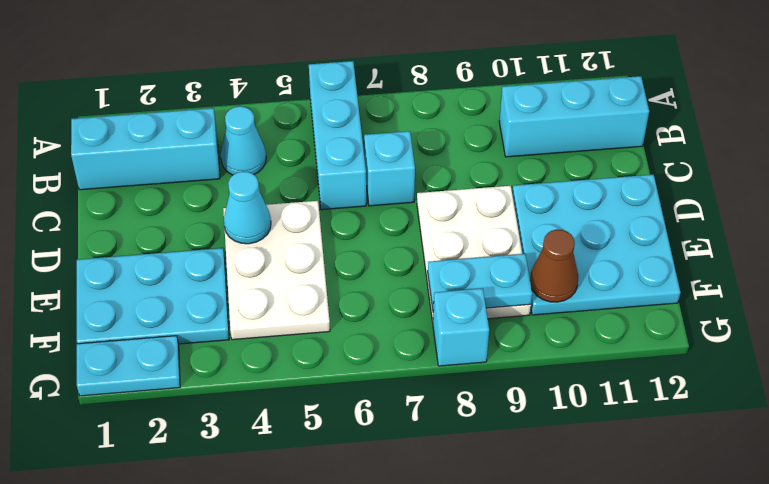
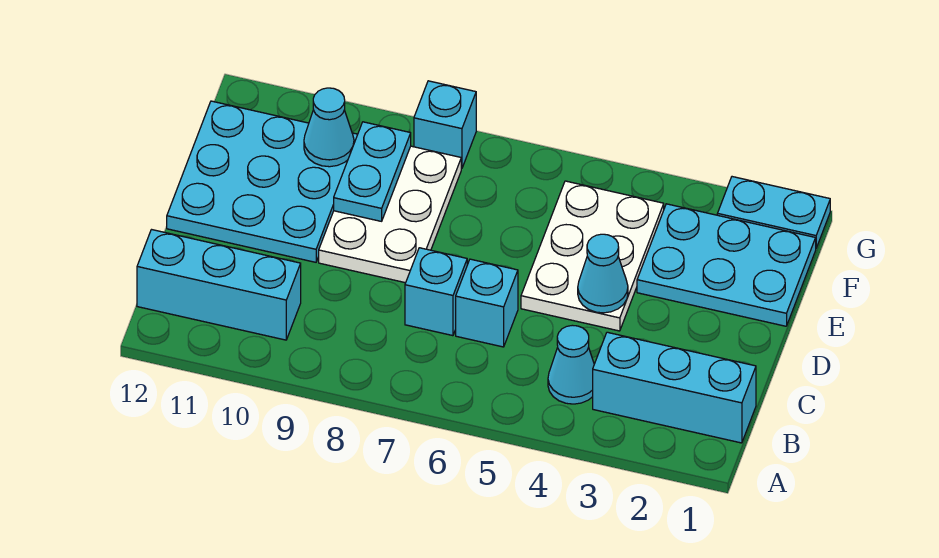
cyan 1x3 brick [309,61,366,210] -> cyan 1x1 brick [456,259,518,347]
cyan 1x2 plate [428,254,532,310] -> cyan 1x2 plate turned to [334,122,411,221]
brown 1x1 cone [530,230,578,302] -> cyan 1x1 cone [304,88,354,167]

